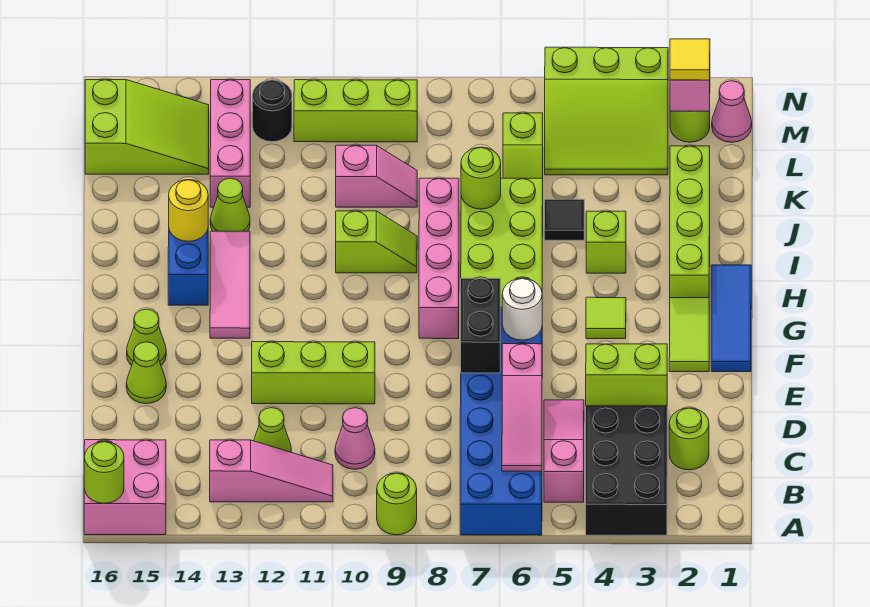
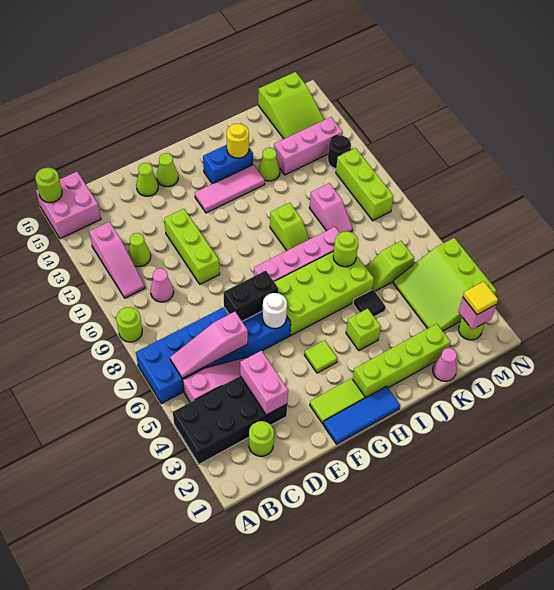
lime 1x2 brick [586,344,667,406] -> pink 1x2 brick [240,351,288,415]
pink 1x1 cone [712,81,752,142] -> pink 1x1 cone moved to [433,348,457,381]

